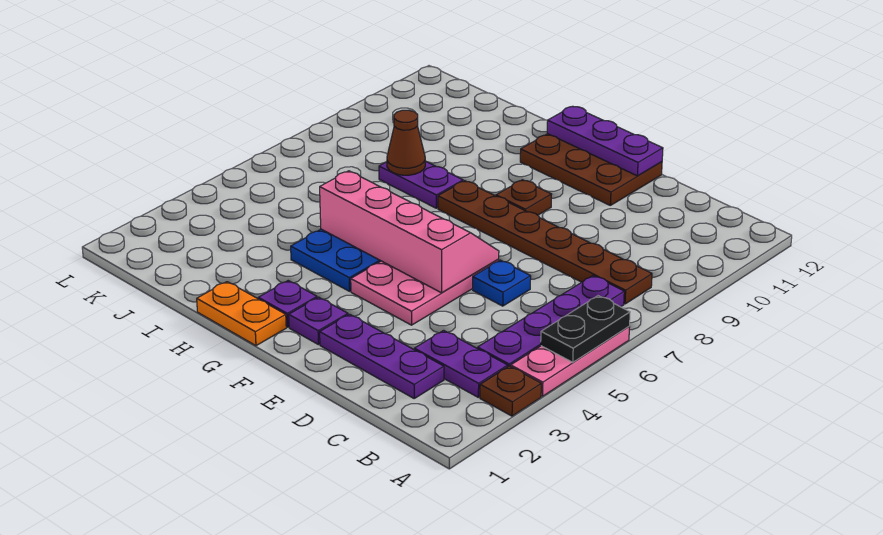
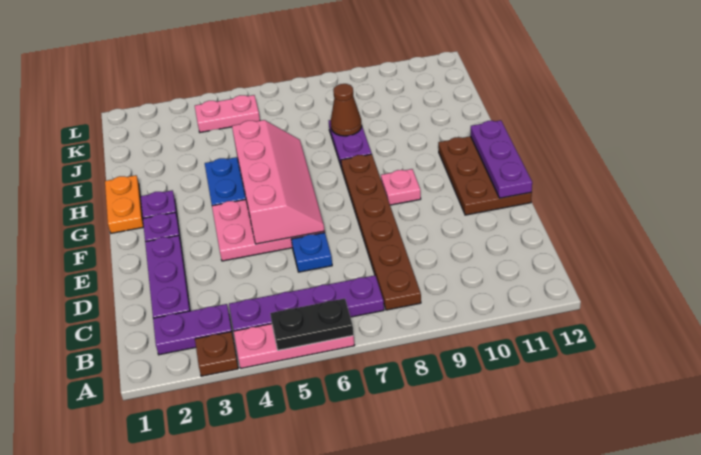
purple 1x2 plate [414,331,508,397] -> purple 1x2 plate turned to [153,304,233,355]
brown 1x1 plate [496,180,552,215] -> pink 1x1 plate [381,169,421,205]
none -> pink 1x2 plate [195,95,260,132]

